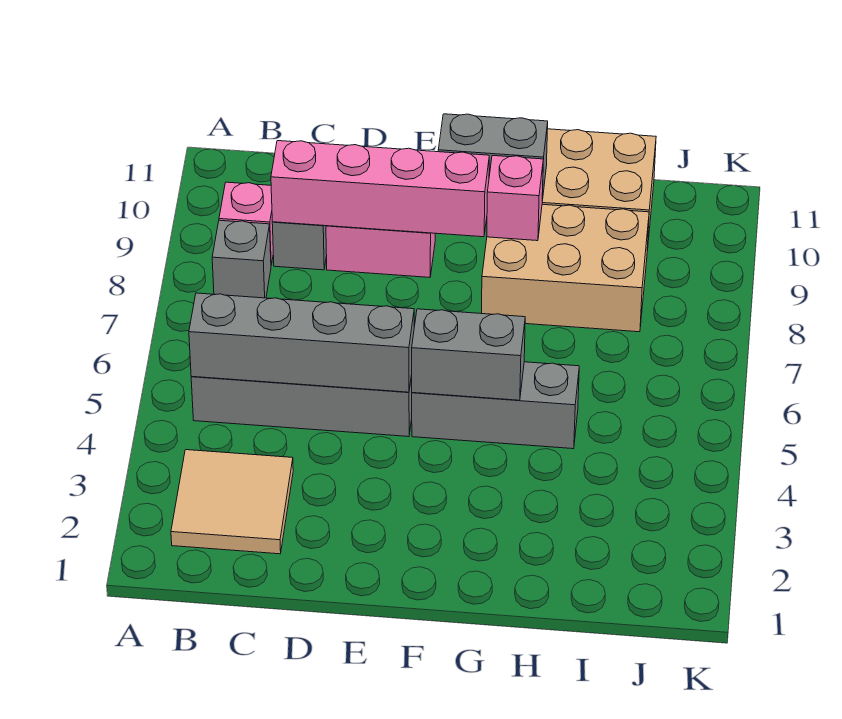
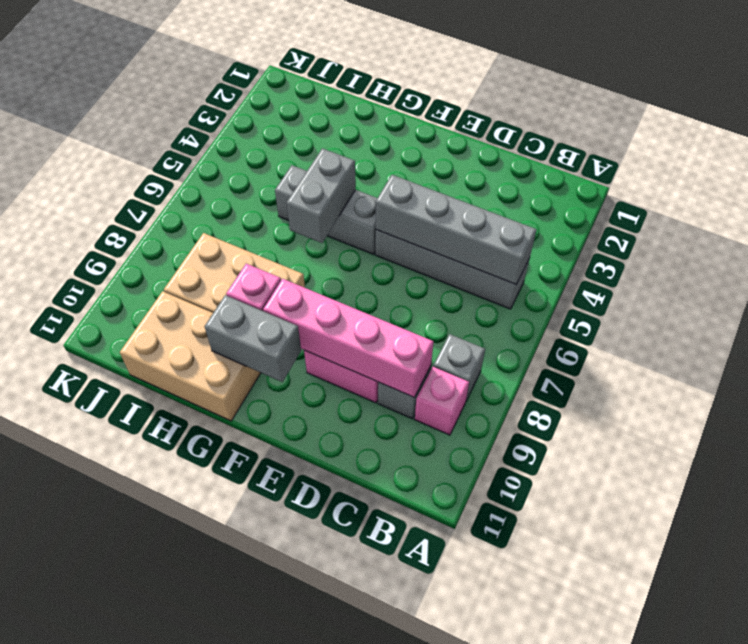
tan 2x2 tile [171,450,293,554] -> none
grey 1x2 brick [412,309,525,400] -> grey 1x2 brick turned to [287,148,356,243]

